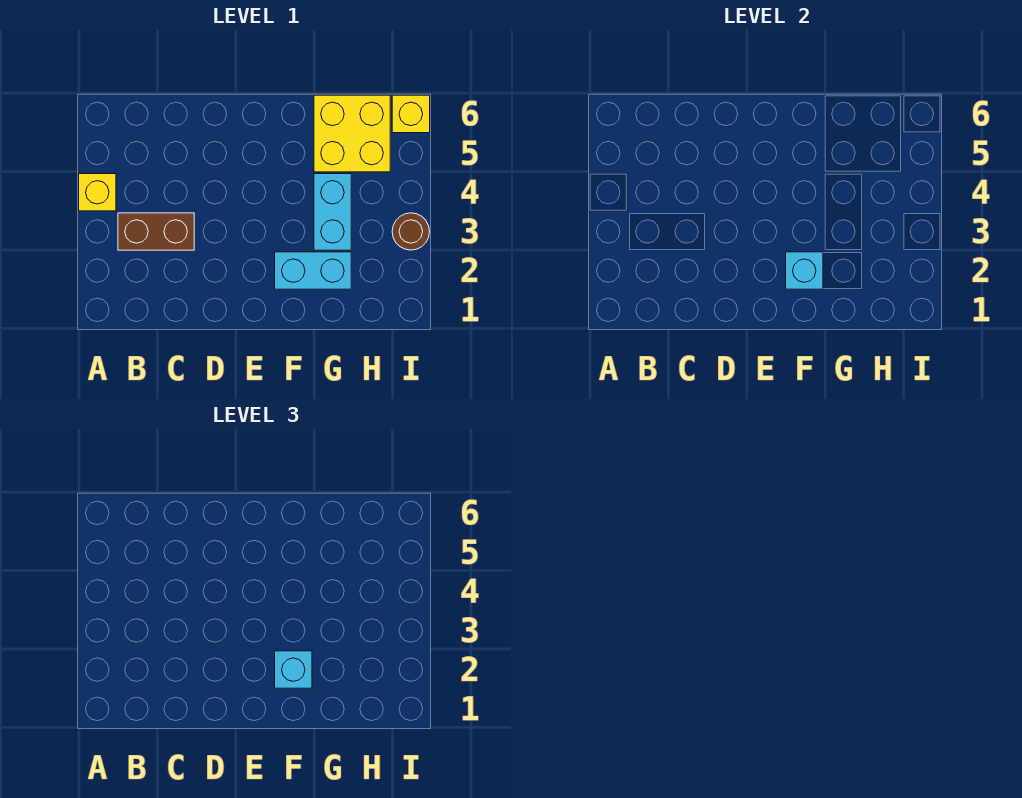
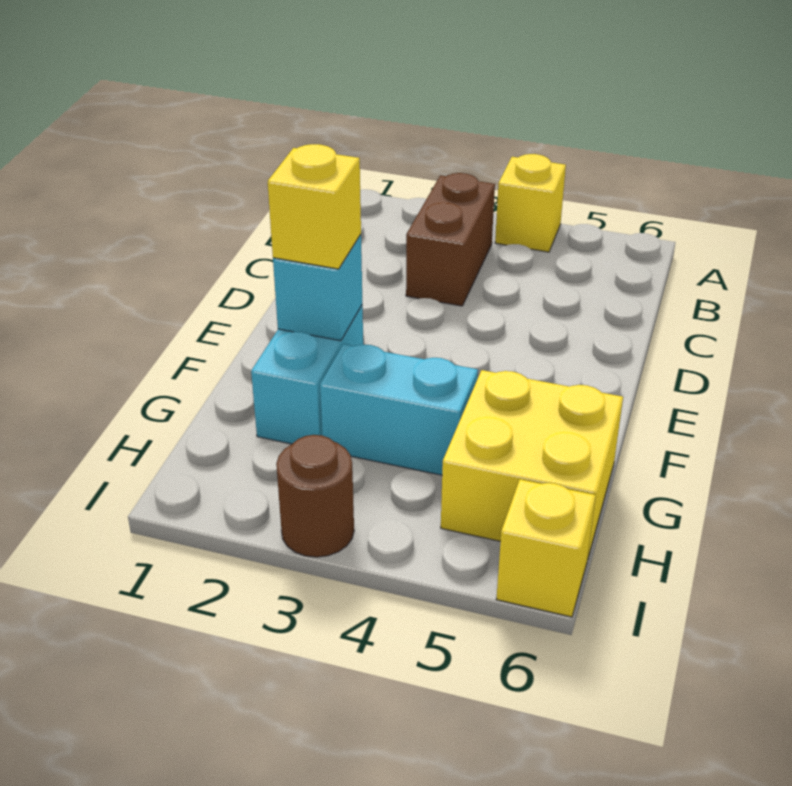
cyan 1x1 brick [275,651,312,688] -> yellow 1x1 brick [268,144,361,269]

